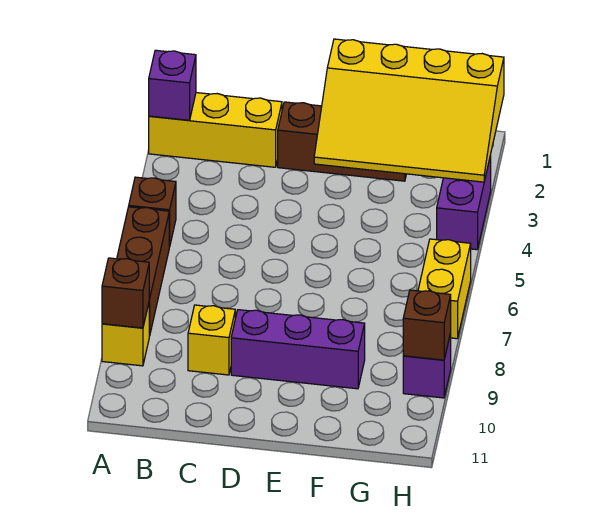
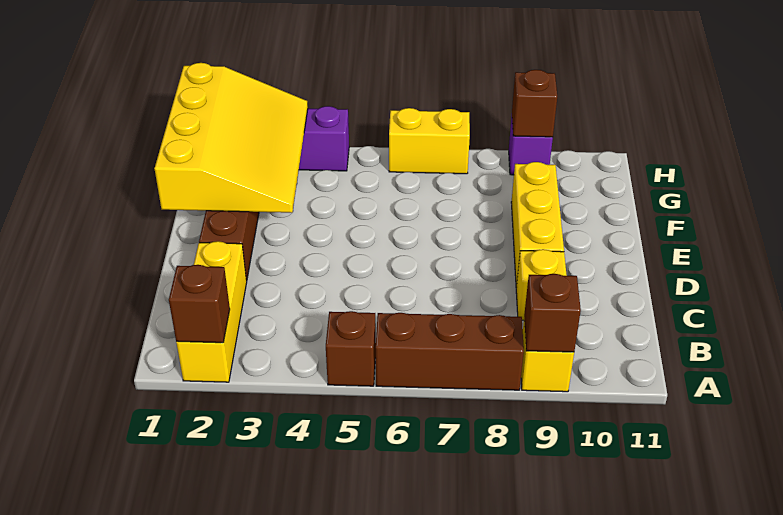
purple 1x1 brick [149,50,196,120] -> brown 1x1 brick [169,265,230,343]
purple 1x3 brick [231,310,365,389] -> yellow 1x3 brick [511,162,564,287]

